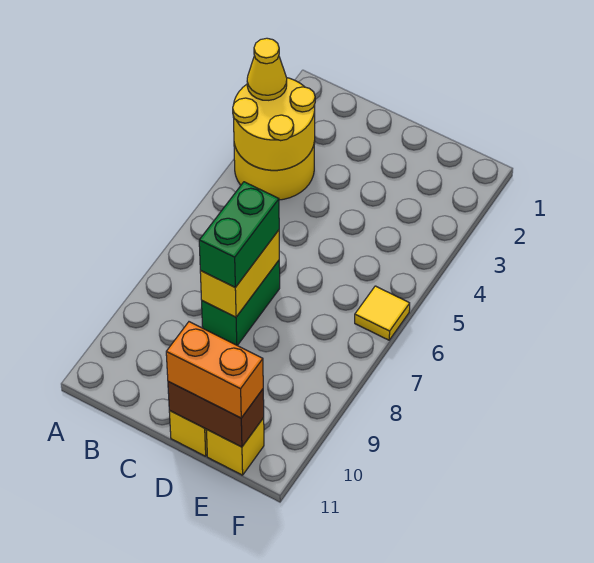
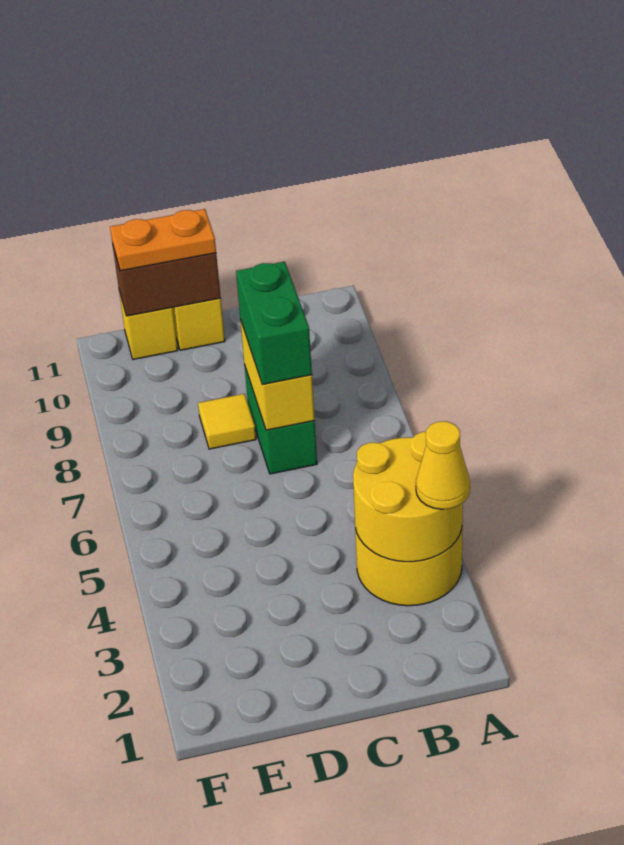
orange 1x2 brick [166,322,263,418] -> orange 1x2 plate [110,209,216,271]
yellow 1x1 tile [355,286,410,340] -> yellow 1x1 tile moved to [198,394,256,449]

